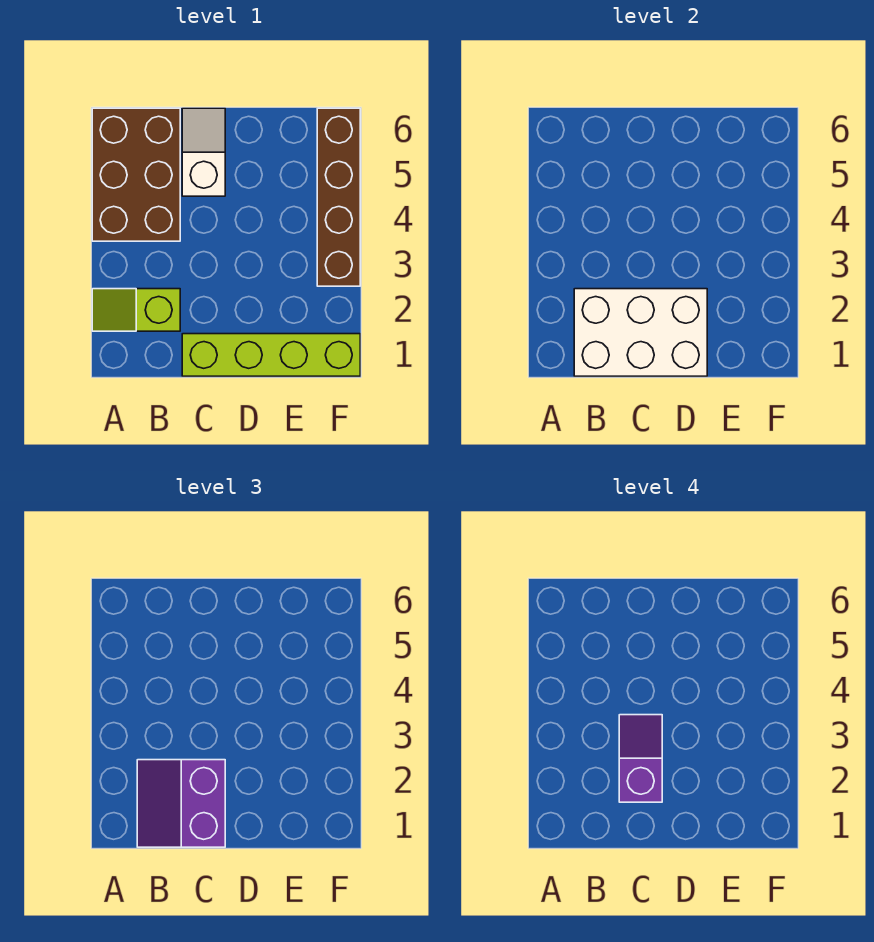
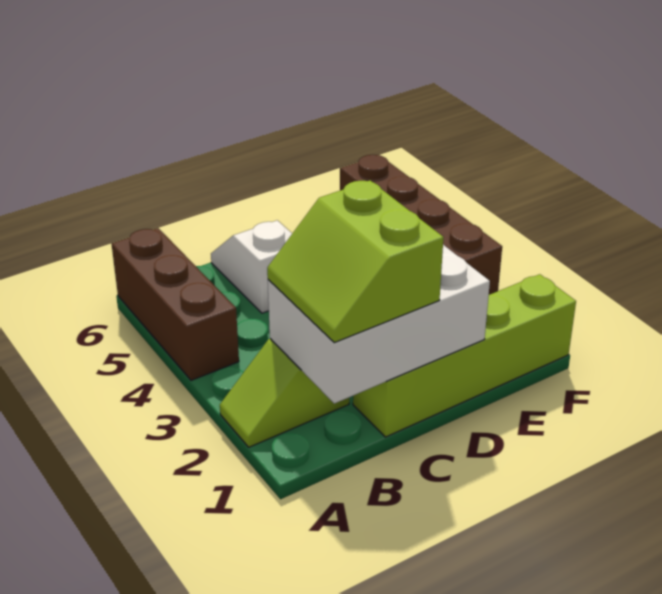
brown 2x3 brick [92,108,180,241] -> brown 1x3 brick [112,228,239,380]
purple 2x2 slope [137,760,225,847] -> lime 2x2 slope [267,180,443,343]
purple 1x2 slope [619,715,662,802] -> none

